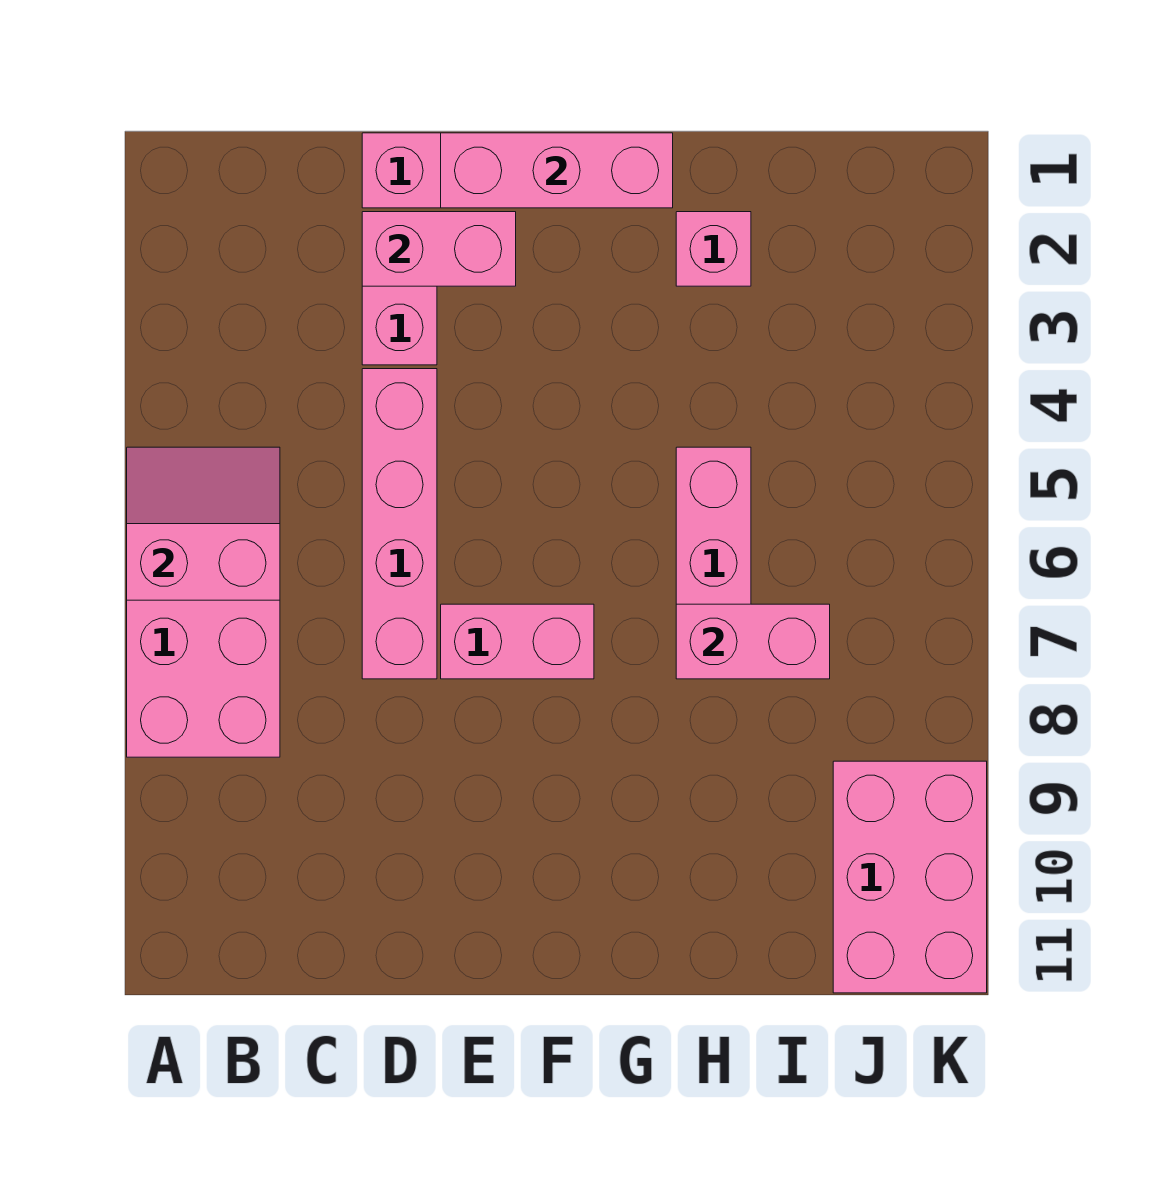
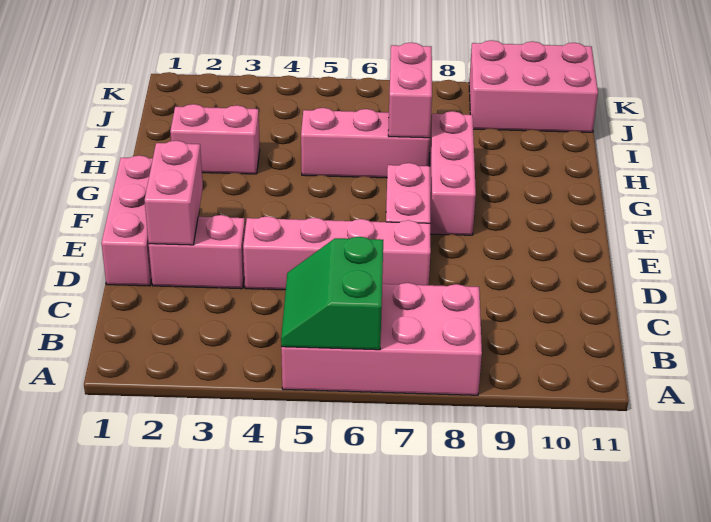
pink 2x2 slope [127,447,280,600] -> green 2x2 slope [281,237,383,350]
pink 1x3 brick [441,133,673,208] -> pink 1x3 brick moved to [430,111,476,235]
pink 1x1 brick [676,212,751,286] -> pink 1x2 brick [170,104,260,174]

